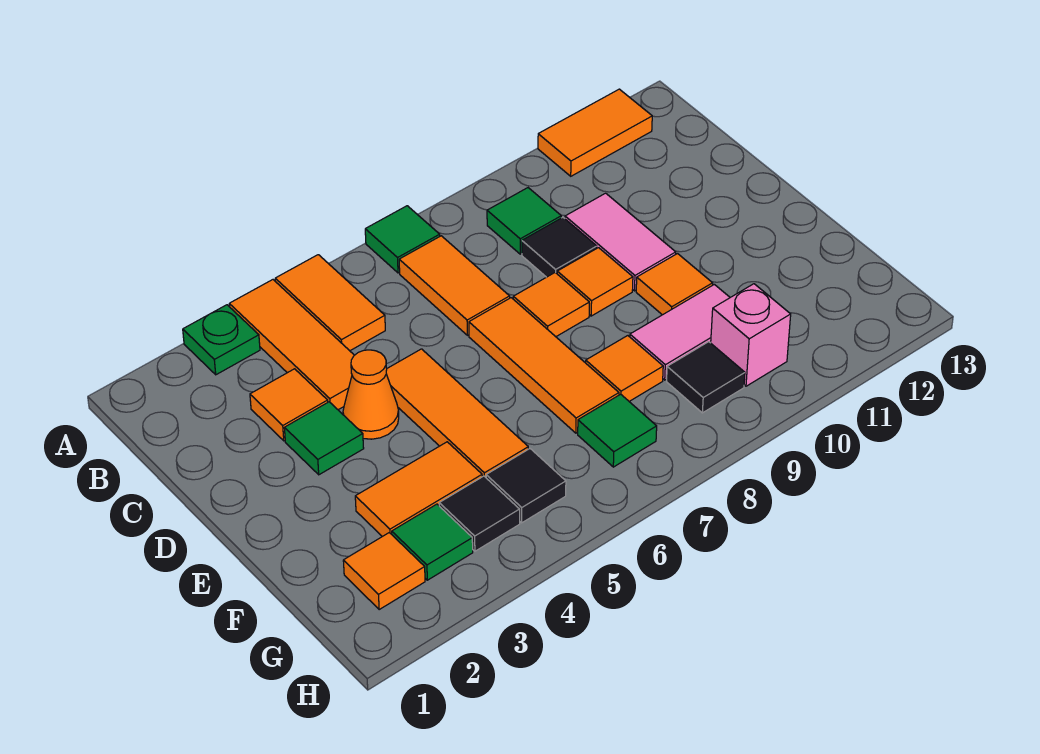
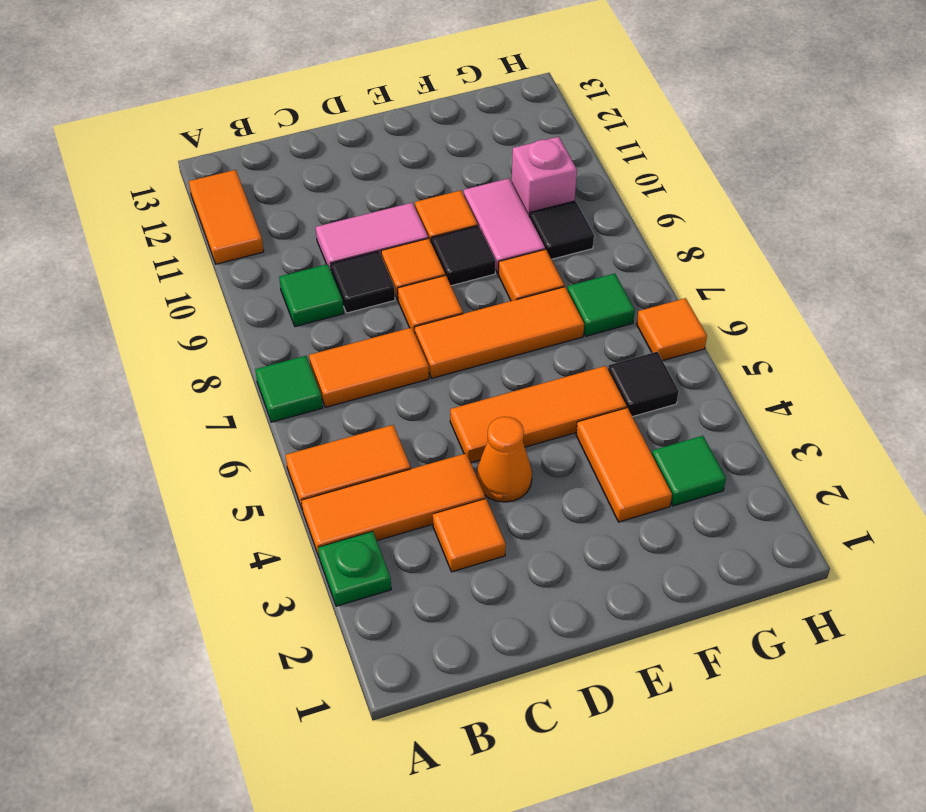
green 1x1 tile [284,402,364,475] -> none
orange 1x1 tile [343,533,425,609] -> orange 1x1 tile moved to [637,298,707,361]
black 1x1 tile [439,476,520,551] -> black 1x1 tile moved to [431,226,495,286]

